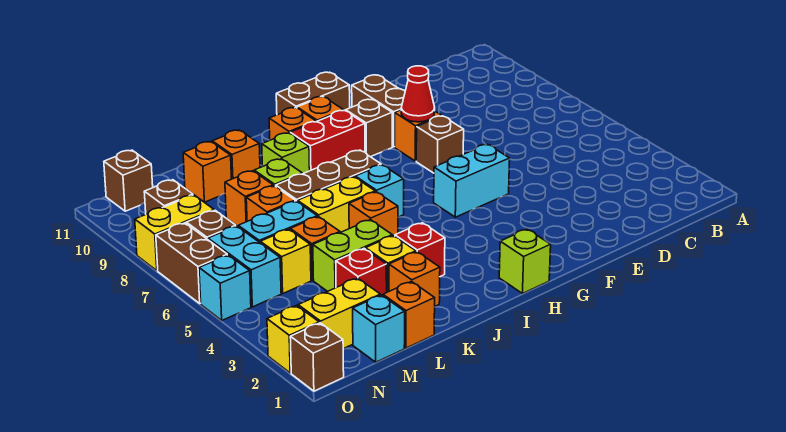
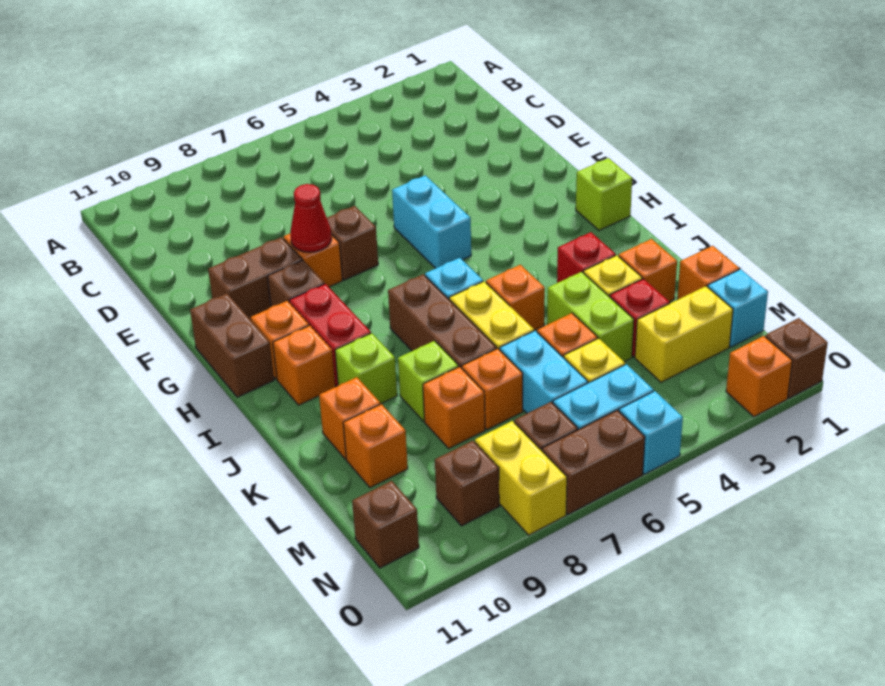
yellow 1x2 brick [298,278,380,349] -> yellow 1x2 brick turned to [635,286,733,382]
yellow 1x1 brick [267,305,319,373] -> orange 1x1 brick [726,336,792,417]

